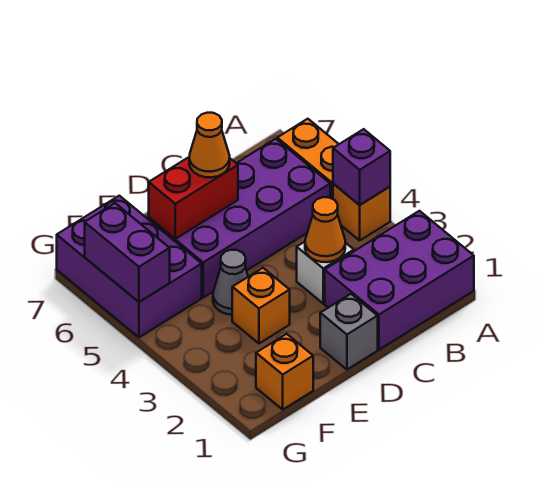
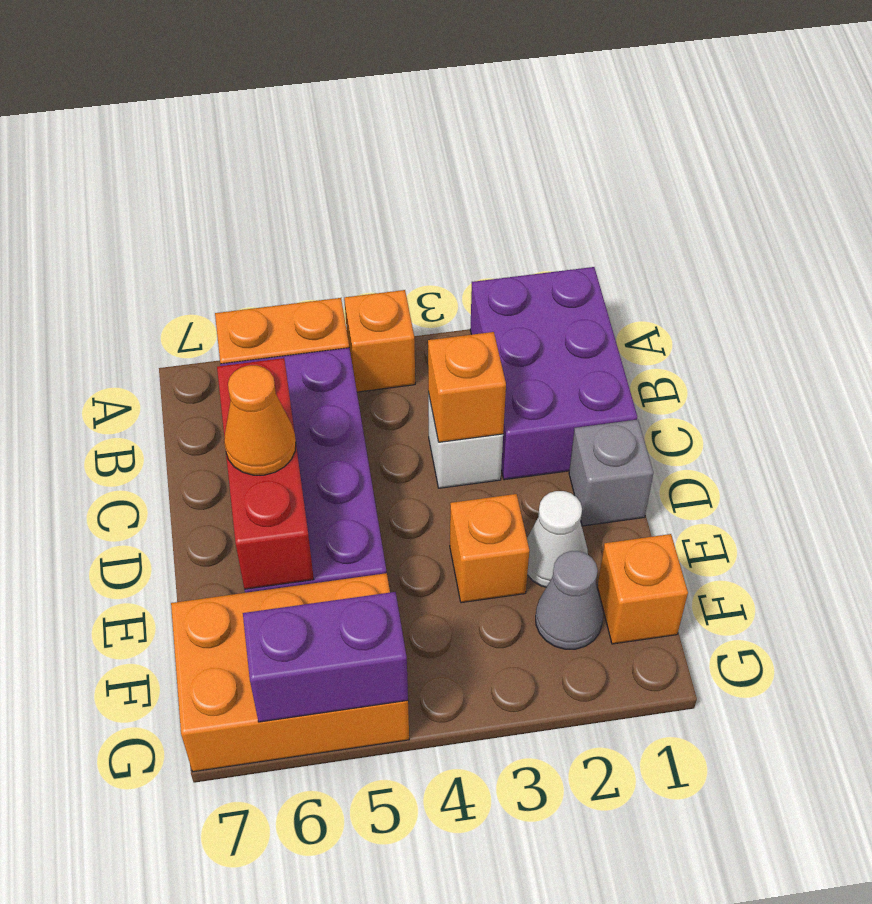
purple 1x1 brick [333,129,390,205] -> none
orange 1x1 cone [305,197,345,262] -> orange 1x1 brick [428,332,506,442]
red 1x2 brick [149,157,238,239] -> red 1x3 brick [217,358,314,589]
none -> white 1x1 cone [527,491,588,587]
grey 1x1 cone [213,250,248,315] -> grey 1x1 cone moved to [536,551,603,649]
purple 2x3 brick [57,196,202,337] -> orange 2x3 brick [171,573,409,772]

